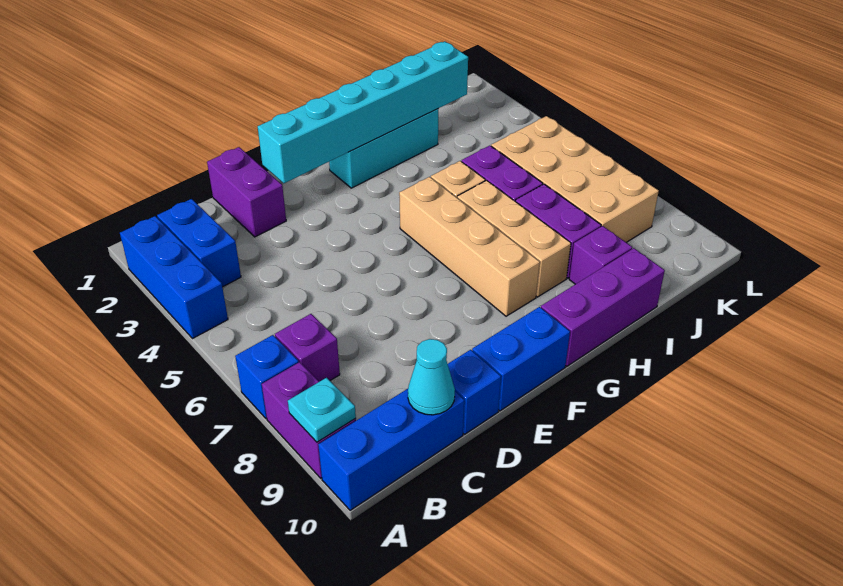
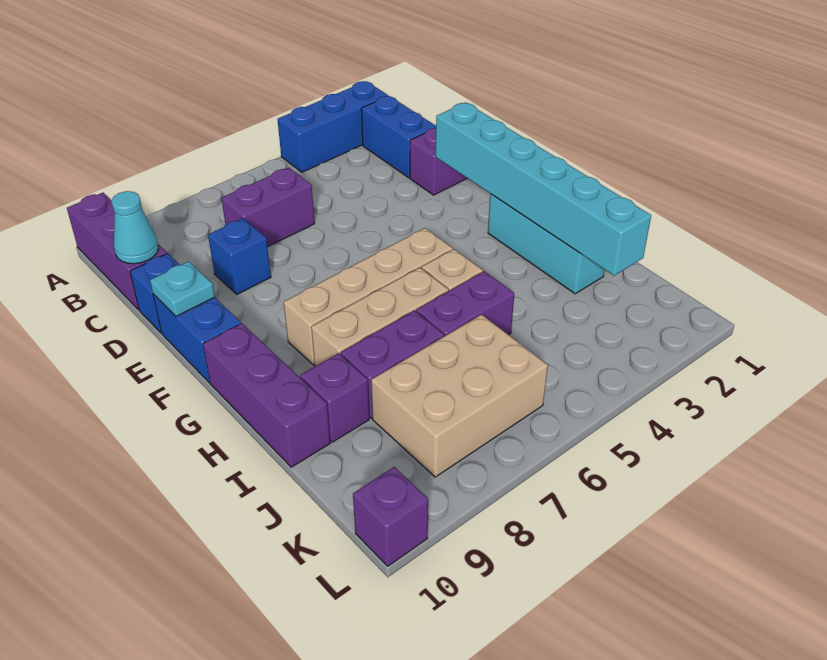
blue 1x1 brick [235,335,299,419] -> blue 1x1 brick moved to [208,218,271,294]
purple 1x2 brick [262,362,356,478] -> purple 1x2 brick moved to [221,167,315,247]
cyan 1x1 plate [288,378,356,442] -> cyan 1x1 plate moved to [150,261,215,316]
blue 1x3 brick [318,389,464,510] -> purple 1x3 brick [67,193,167,310]
blue 1x2 brick [157,199,241,287] -> blue 1x2 brick turned to [361,96,436,178]
purple 1x1 brick [275,314,340,382] -> purple 1x1 brick moved to [353,467,428,566]
tan 2x4 brick [491,116,659,242] -> tan 2x3 brick [371,315,548,477]

